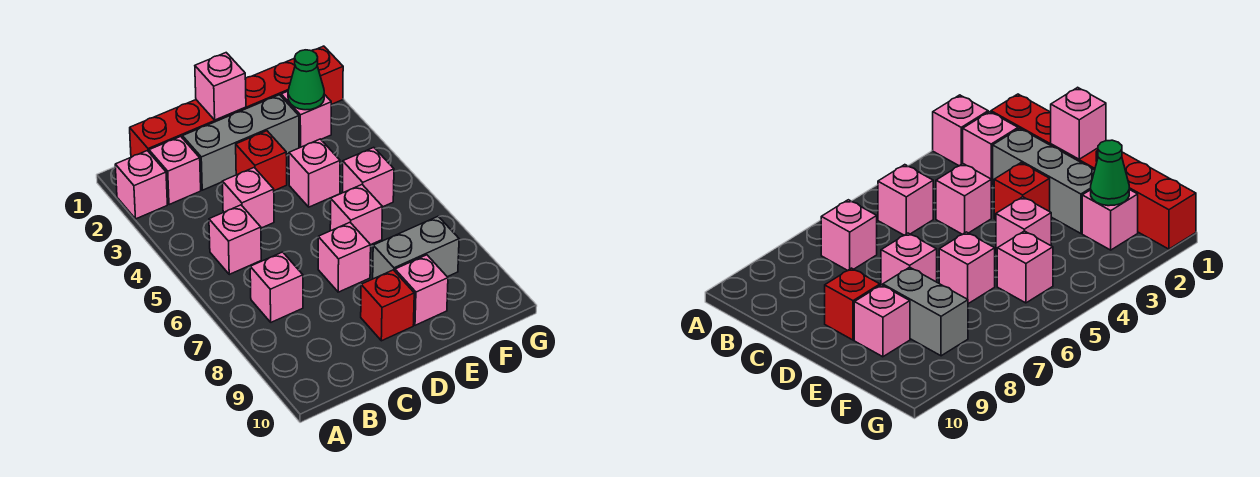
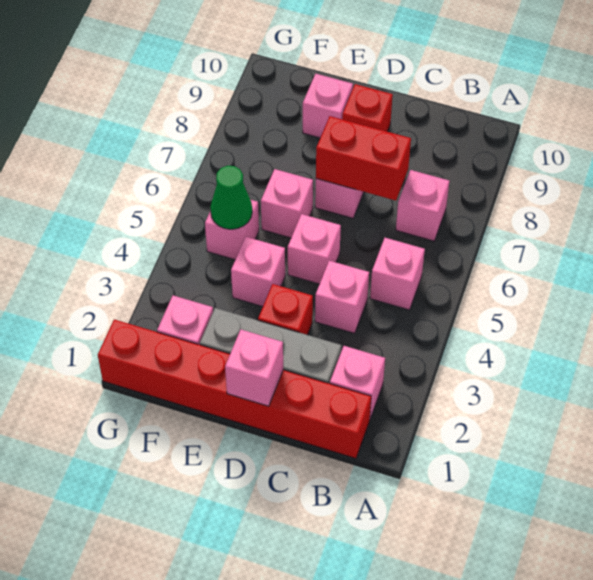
pink 1x1 brick [115,151,167,219] -> pink 1x1 brick moved to [288,214,341,284]
none -> red 1x2 brick [316,116,411,201]
grey 1x2 brick [373,216,459,279] -> none
green 1x1 cone [288,50,324,110] -> green 1x1 cone moved to [210,166,252,229]

